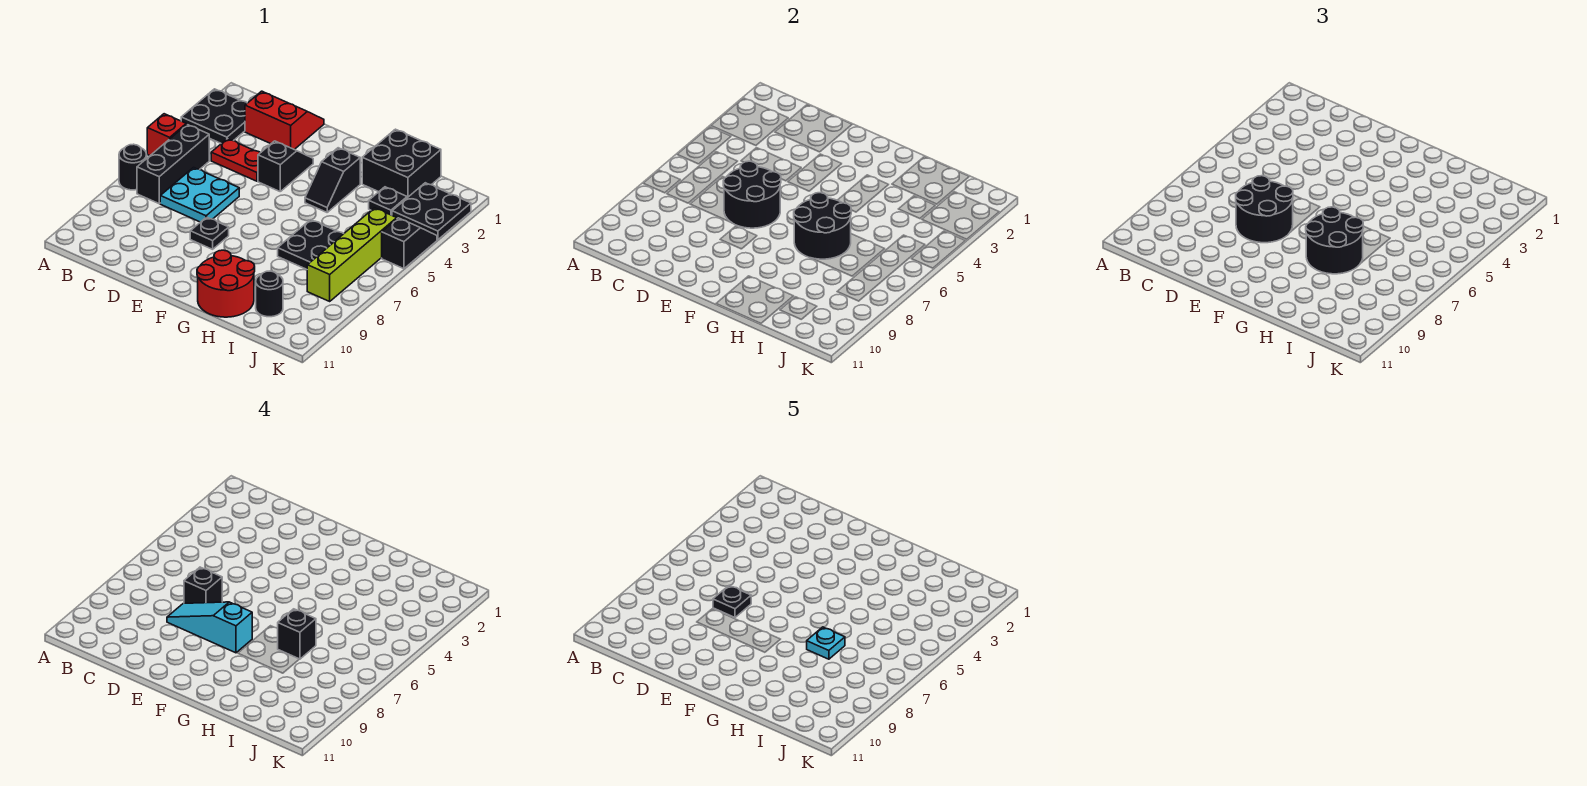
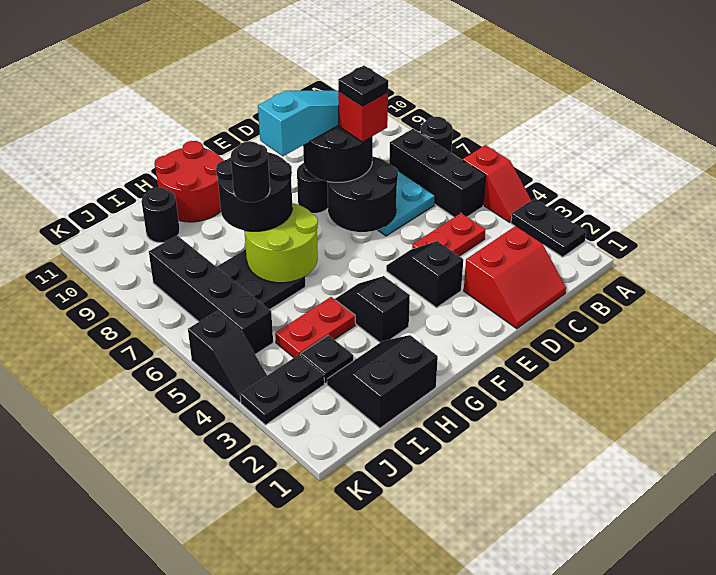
black 2x2 plate [181,89,247,144] -> black 1x2 plate [511,199,586,257]
black 1x1 brick [184,567,222,603] -> red 1x1 brick [338,92,388,142]
black 1x2 slope [258,141,313,191] -> black 1x2 slope turned to [386,241,463,308]
black 1x1 plate [190,217,229,249] -> black 1x1 round brick [297,163,328,213]
black 2x2 round brick [794,193,851,259] -> lime 2x2 round brick [244,203,318,283]
black 2x2 brick [362,129,441,198] -> black 2x2 slope [327,335,438,428]
none -> red 1x2 plate [275,297,355,357]
black 1x1 brick [278,609,316,659] -> black 1x1 round brick [231,141,270,202]
cyan 1x1 plate [807,627,845,659] -> none
black 2x2 plate [392,183,471,240] -> black 1x2 plate [240,355,324,425]
lime 1x4 brick [307,208,397,301] -> black 1x4 brick [149,235,273,354]

